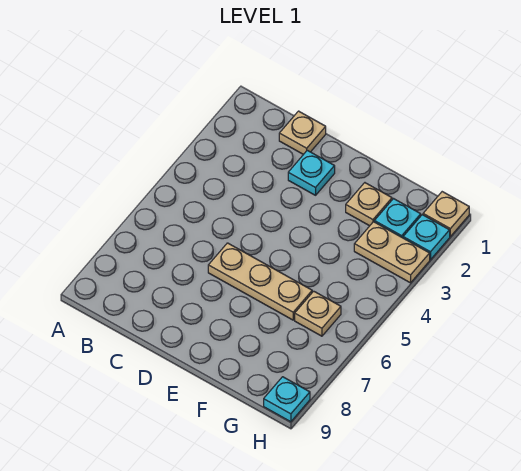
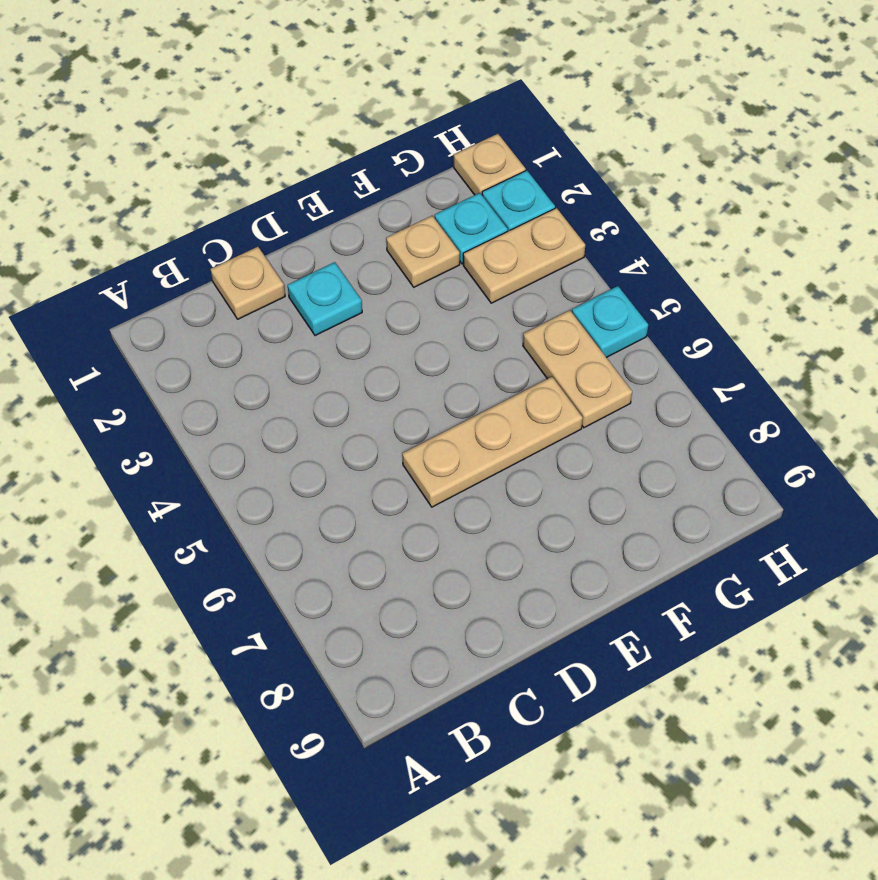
tan 1x1 plate [295,291,341,336] -> tan 1x2 plate [523,310,632,428]
cyan 1x1 plate [264,377,310,422] -> cyan 1x1 plate moved to [572,286,648,358]

